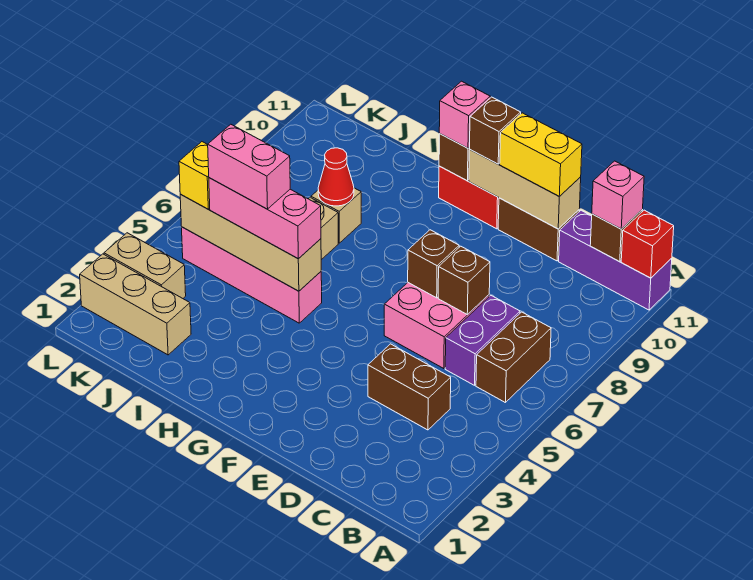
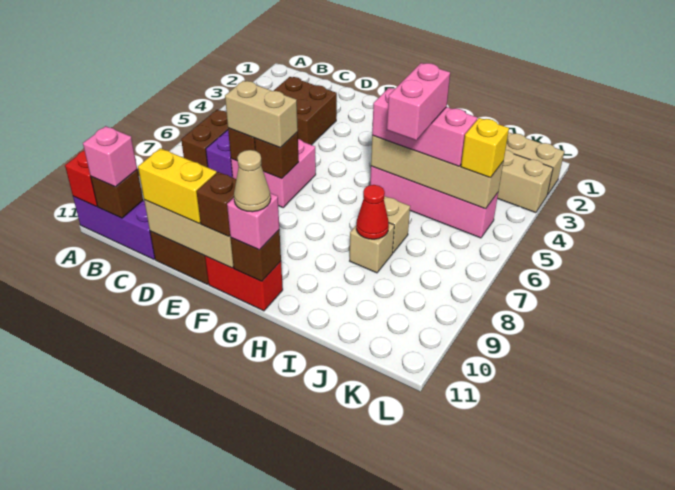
brown 1x2 brick [368,344,451,430] -> brown 2x2 brick [274,77,337,145]
none -> tan 1x2 brick [225,81,298,148]
none -> tan 1x1 cone [234,150,271,212]
pink 1x2 brick [208,124,290,209] -> pink 1x2 brick turned to [387,63,450,140]

